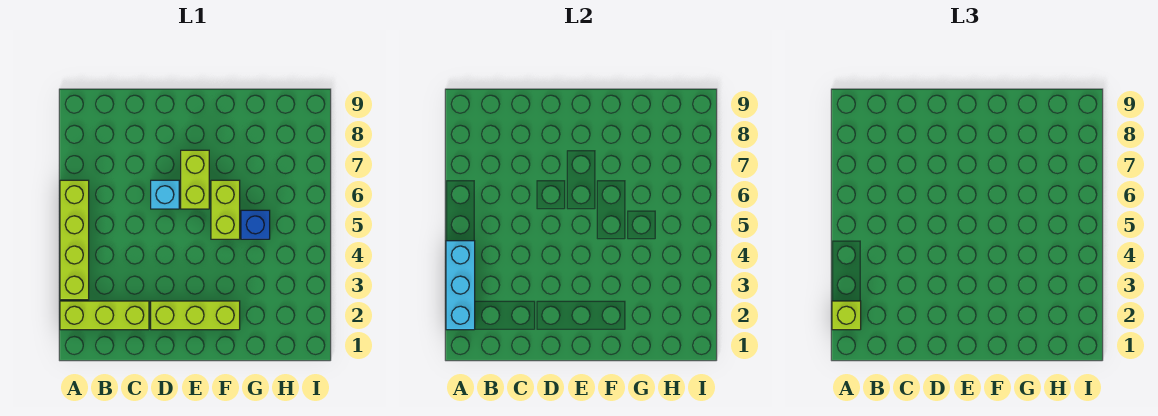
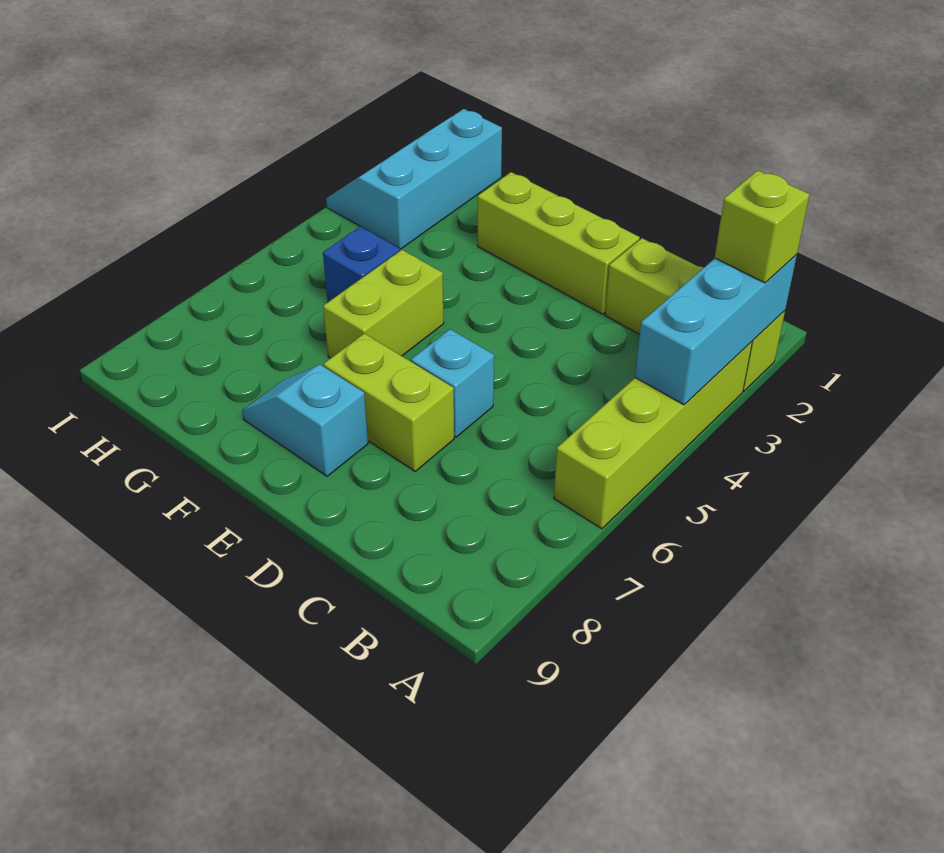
lime 1x2 brick [181,150,209,209] -> lime 1x2 brick turned to [324,333,454,471]
none -> cyan 1x2 slope [242,365,368,476]
none -> cyan 2x3 slope [326,109,502,249]

